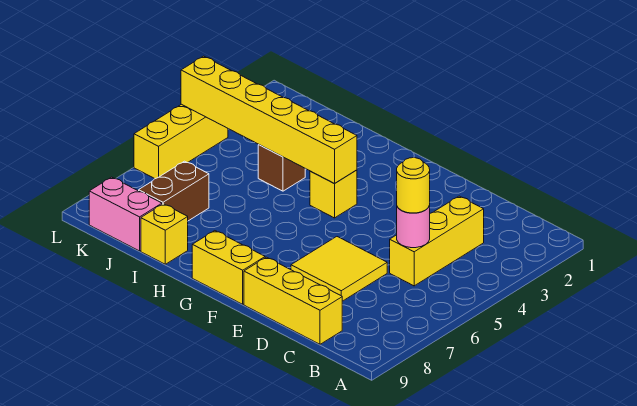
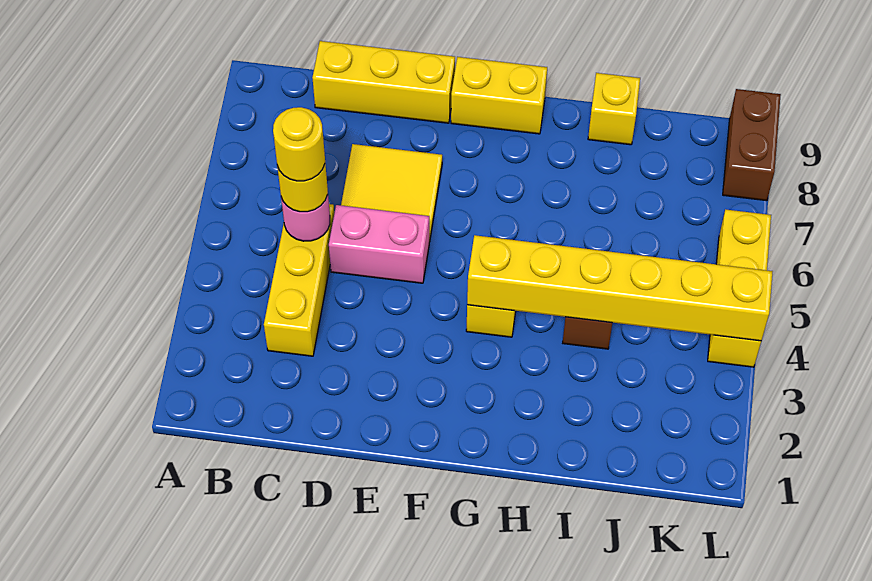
none -> yellow 1x1 round brick [273,107,325,181]
brown 1x2 brick [139,161,209,221] -> brown 1x2 brick moved to [723,89,781,201]
pink 1x2 brick [89,177,162,251] -> pink 1x2 brick moved to [329,205,429,283]

